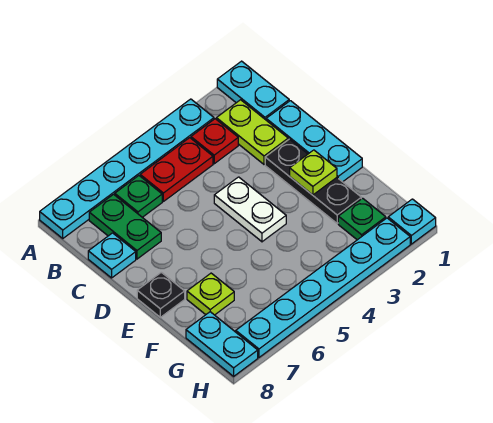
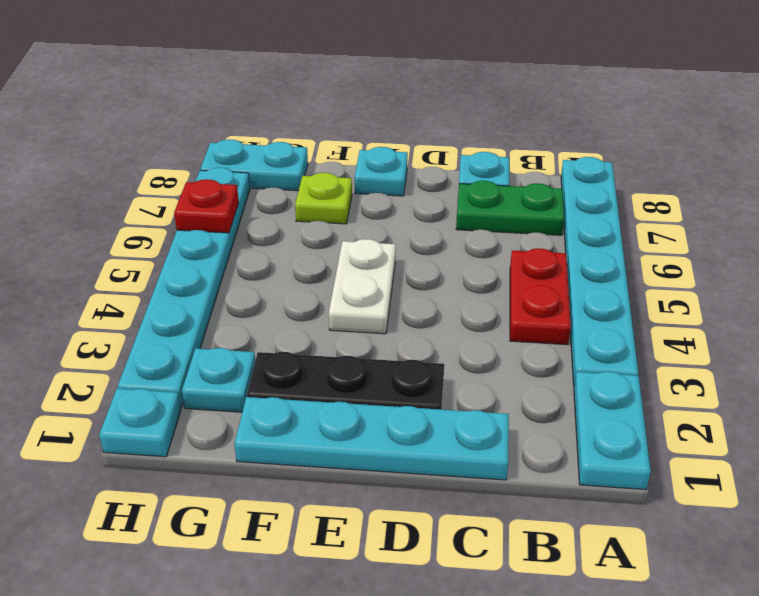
cyan 1x2 plate [217,61,289,120] -> cyan 1x2 plate turned to [574,372,651,489]
lime 1x2 plate [216,100,288,164] -> none
red 1x1 plate [191,119,238,164] -> red 1x1 plate moved to [174,179,239,233]
green 1x1 plate [115,176,162,217] -> none
cyan 1x3 plate [266,101,362,182] -> cyan 1x4 plate [234,397,509,480]
white 1x2 plate [214,177,286,242] -> white 1x2 plate turned to [329,239,396,334]
lime 1x1 plate [290,150,337,195] -> none
black 1x1 plate [137,272,185,317] -> cyan 1x1 plate [354,147,408,196]
green 1x1 plate [338,198,386,240] -> cyan 1x1 plate [182,348,255,412]

